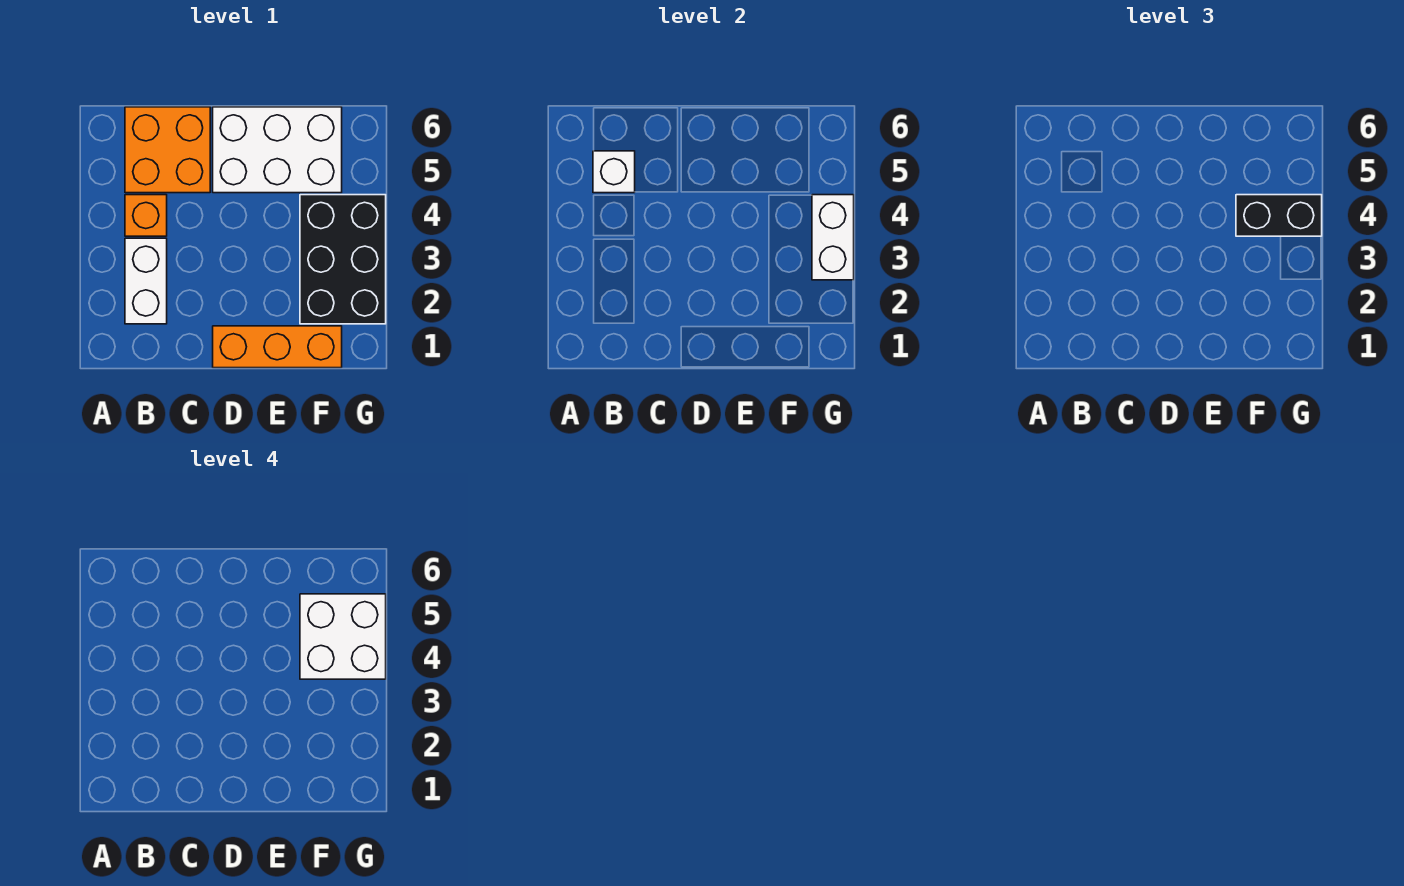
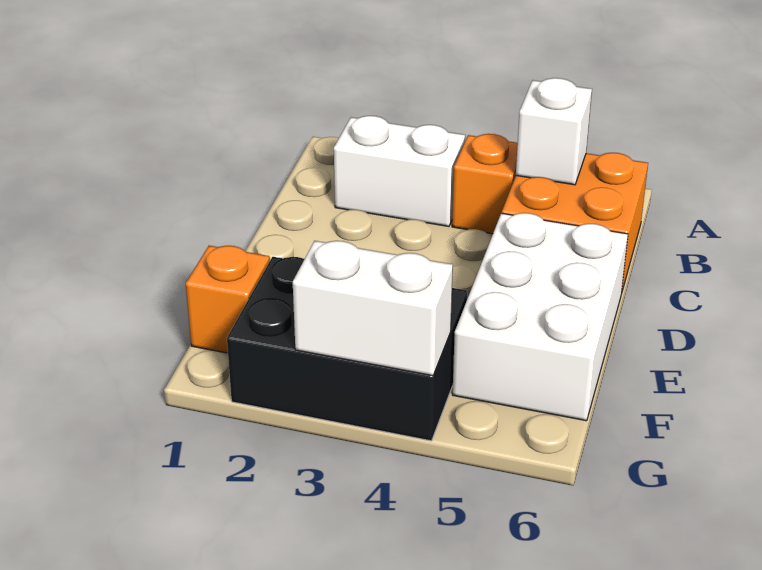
orange 1x3 brick [213,326,342,368] -> orange 1x1 brick [186,246,270,353]
black 1x2 brick [1236,195,1322,236] -> none
white 2x2 brick [300,594,386,679] -> none

